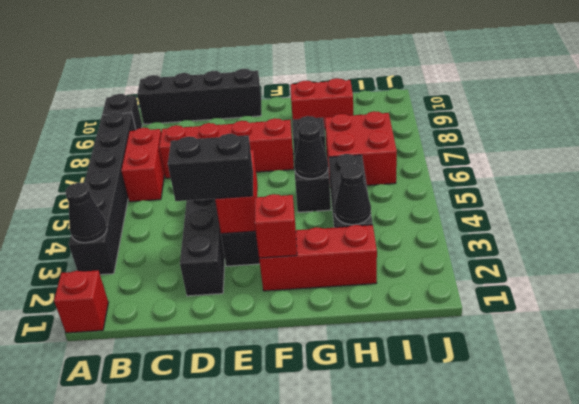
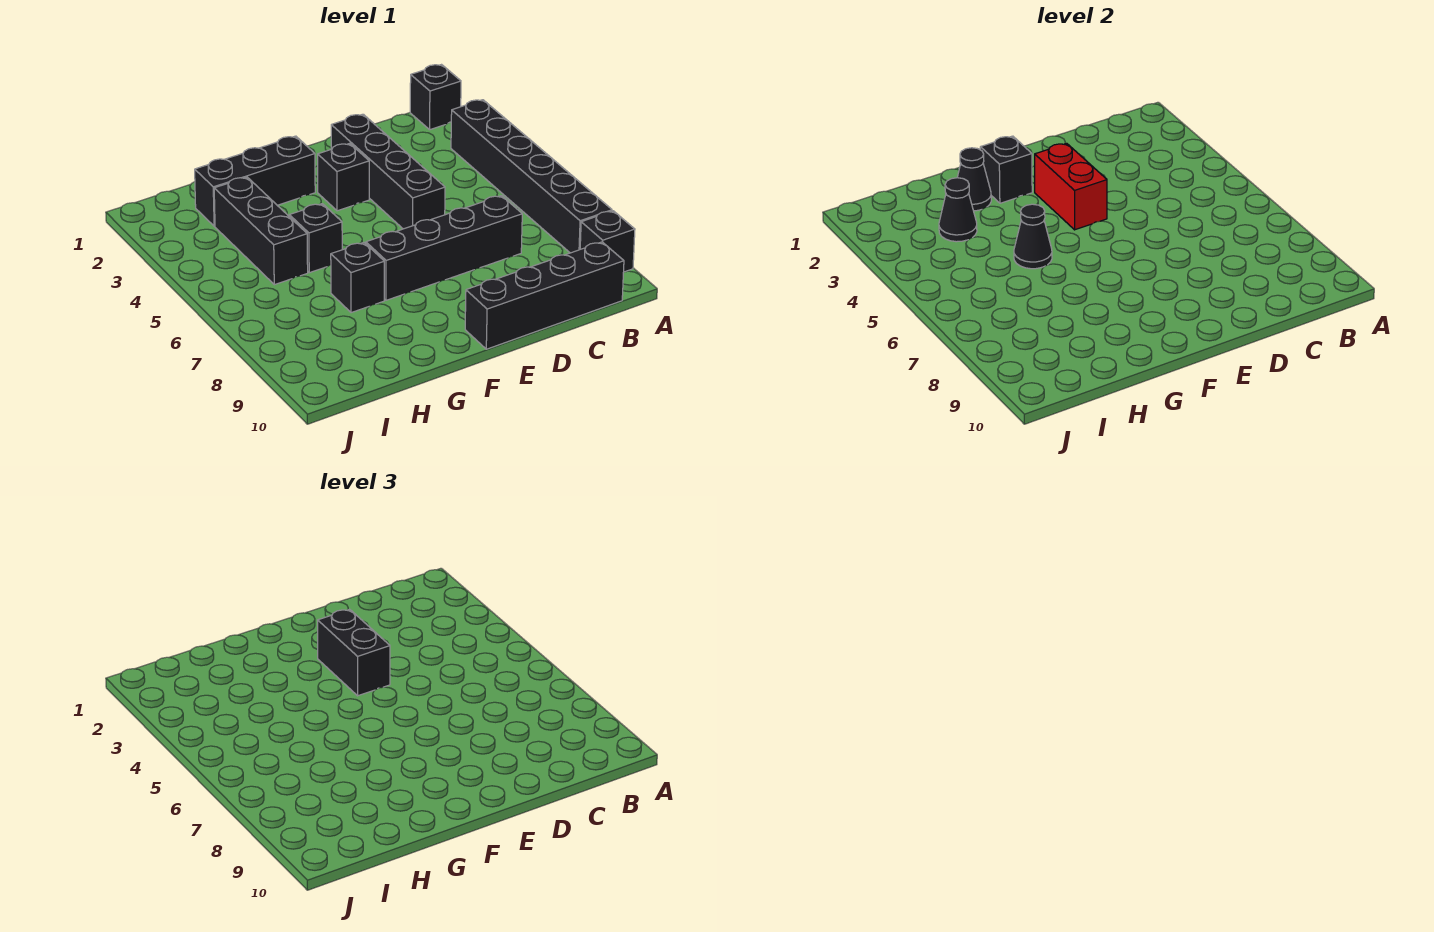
red 1x1 brick [54,270,108,333] -> black 1x1 brick [410,65,461,130]
black 1x1 cone [65,183,107,243] -> black 1x1 cone moved to [957,148,991,211]
red 1x2 brick [121,128,165,202] -> none
red 1x4 brick [159,118,294,178] -> black 1x4 brick [366,196,522,300]
black 1x2 brick [168,134,253,201] -> black 1x2 brick turned to [318,609,390,696]
red 1x3 brick [259,225,377,291] -> black 1x3 brick [195,136,315,226]
red 1x1 brick [255,194,297,258] -> black 1x1 brick [980,136,1032,203]
red 1x2 brick [290,78,353,129] -> none
red 2x2 brick [325,111,397,185] -> none

